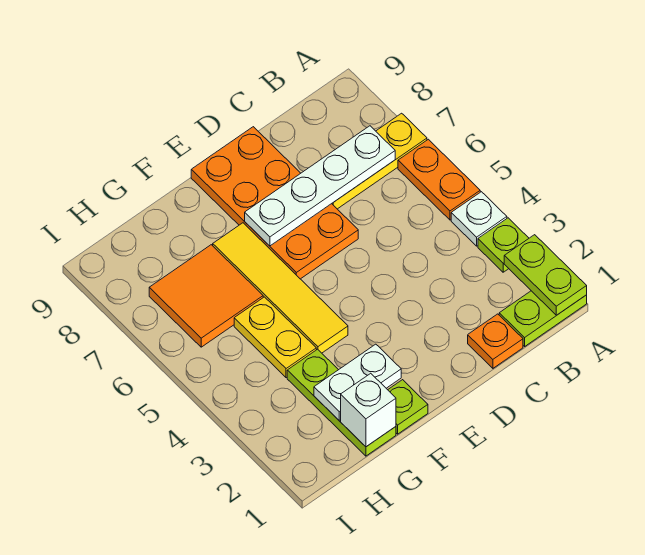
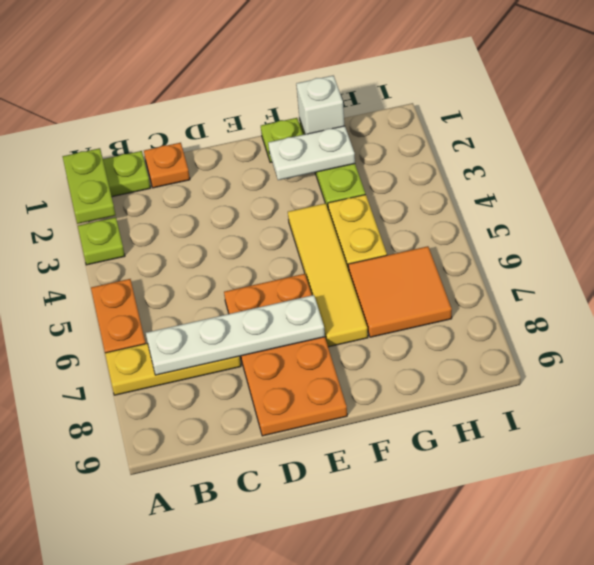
white 1x1 plate [451,192,507,246] -> none

